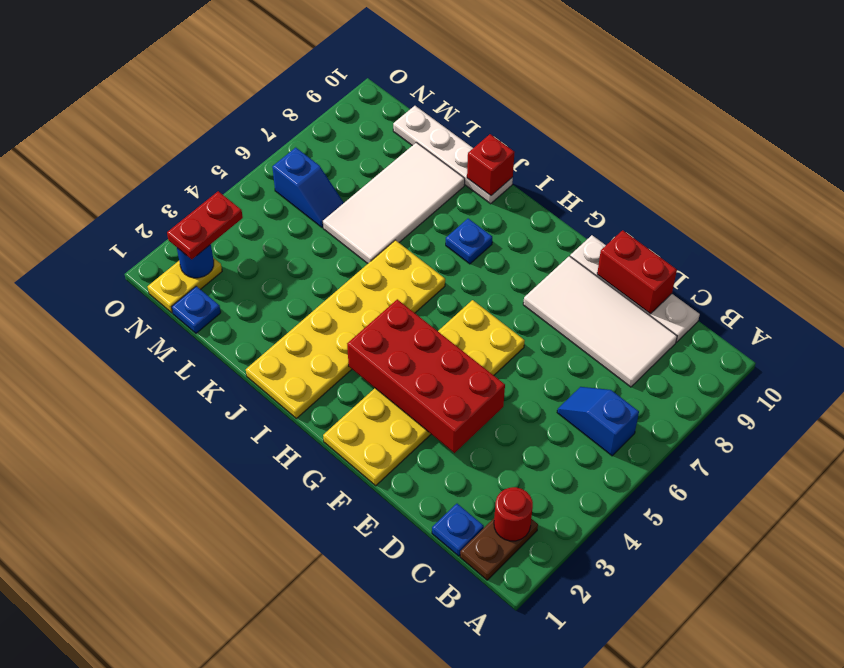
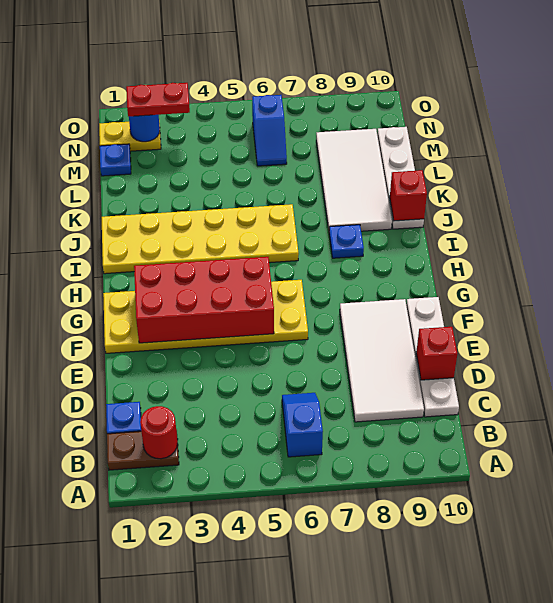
red 1x2 brick [597,230,677,314] -> red 1x1 brick [416,327,457,380]
red 2x4 brick [347,299,505,453] -> red 2x4 brick turned to [134,257,274,343]
white 2x4 tile [323,143,465,264] -> white 2x4 tile turned to [316,129,392,231]

